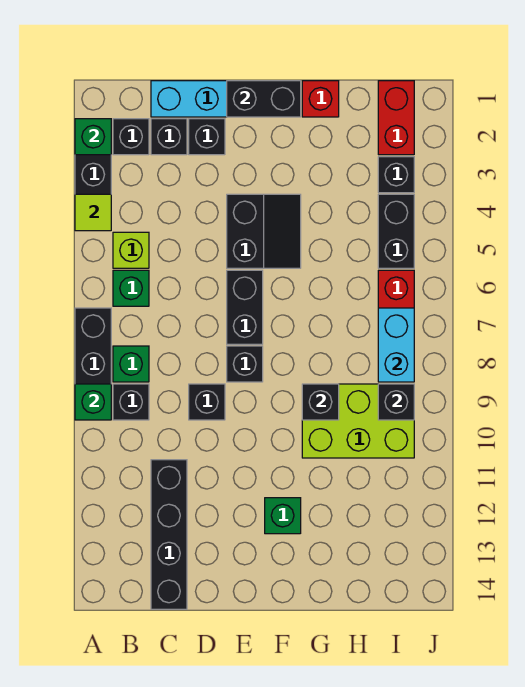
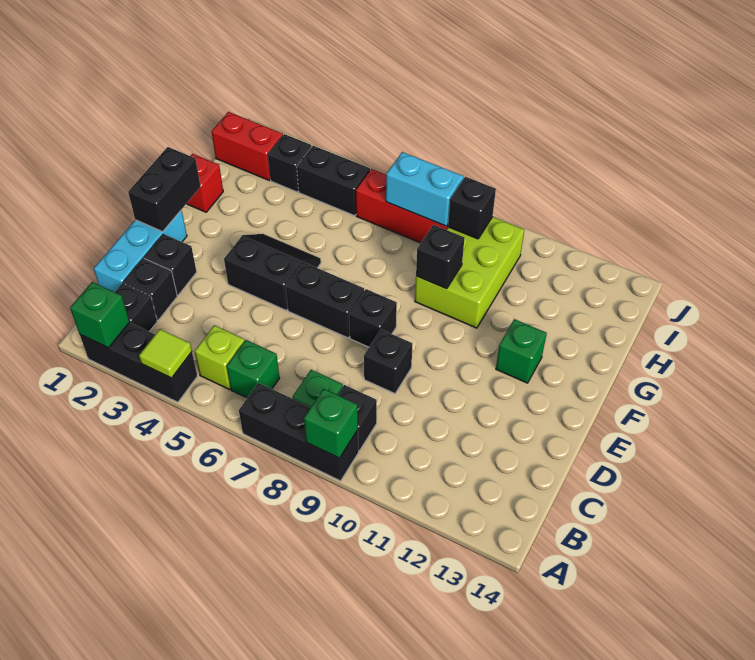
black 1x4 brick [151,460,187,609] -> none

